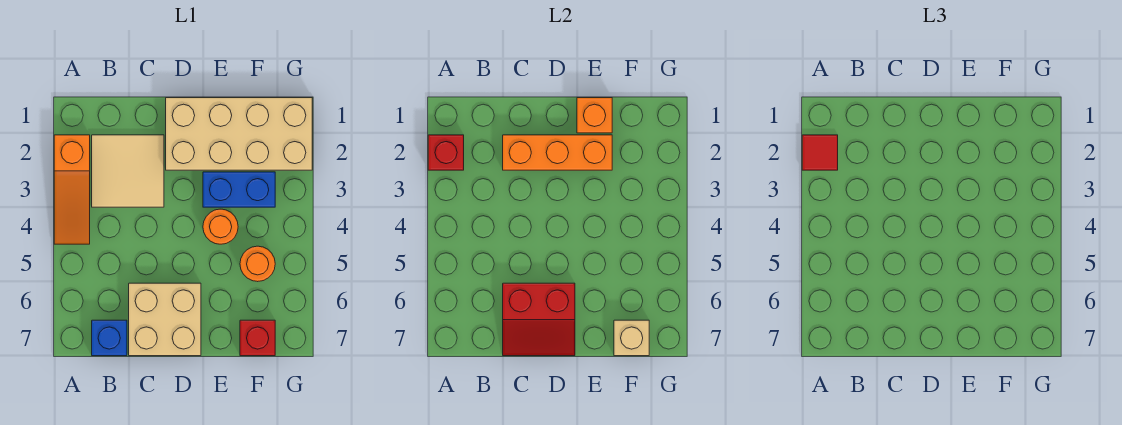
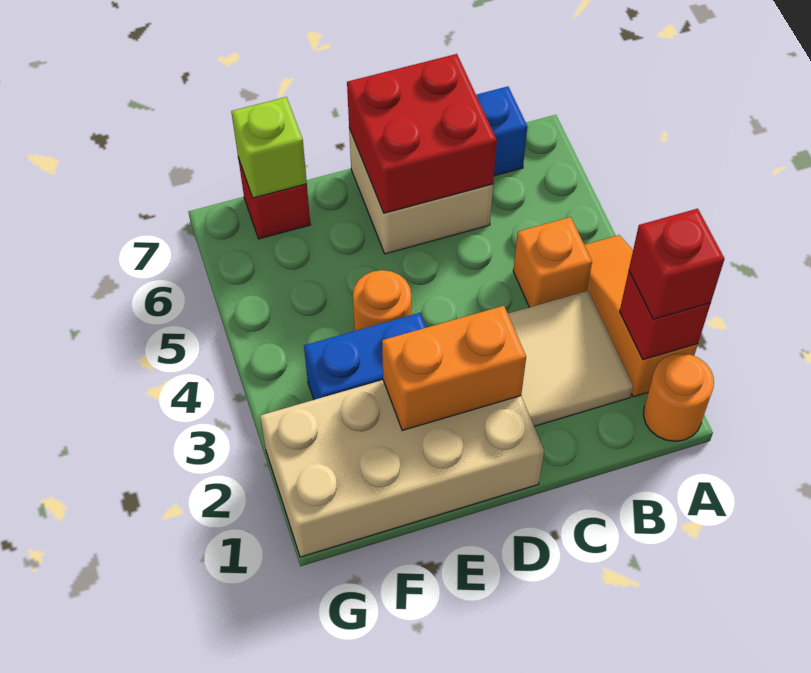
red 1x1 tile [802,135,838,170] -> red 1x1 brick [629,209,724,319]
orange 1x3 brick [503,135,612,170] -> orange 1x2 brick [382,306,526,430]
red 2x2 slope [503,283,575,356] -> red 2x2 brick [347,54,497,213]
orange 1x1 brick [577,98,612,133] -> orange 1x1 brick moved to [513,217,592,307]
orange 1x1 round brick [240,246,275,282] -> orange 1x1 round brick moved to [643,353,714,441]
tan 1x1 brick [614,320,649,356] -> lime 1x1 brick [231,97,307,198]

